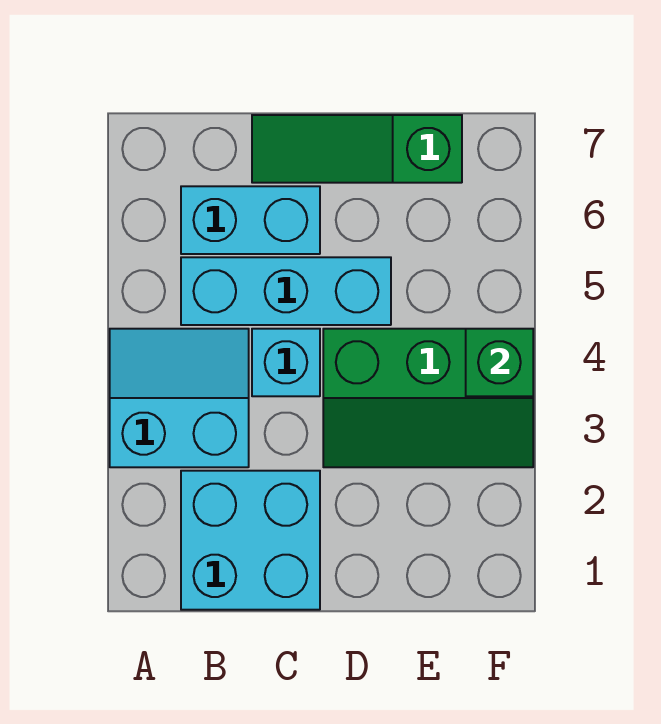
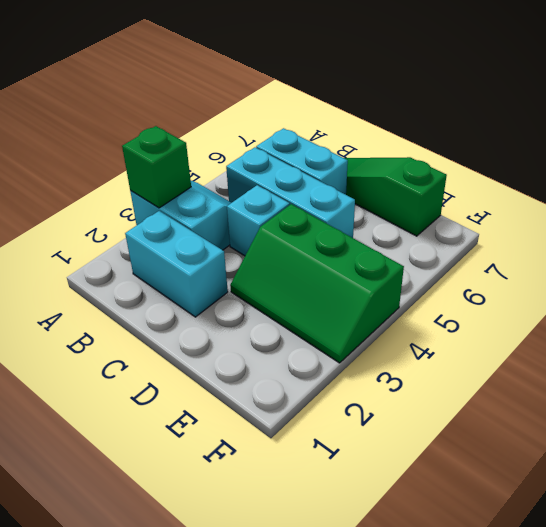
cyan 2x2 brick [181,471,320,610] -> cyan 1x2 brick [125,211,228,317]
green 1x1 brick [466,329,533,396] -> green 1x1 brick moved to [122,126,191,208]

